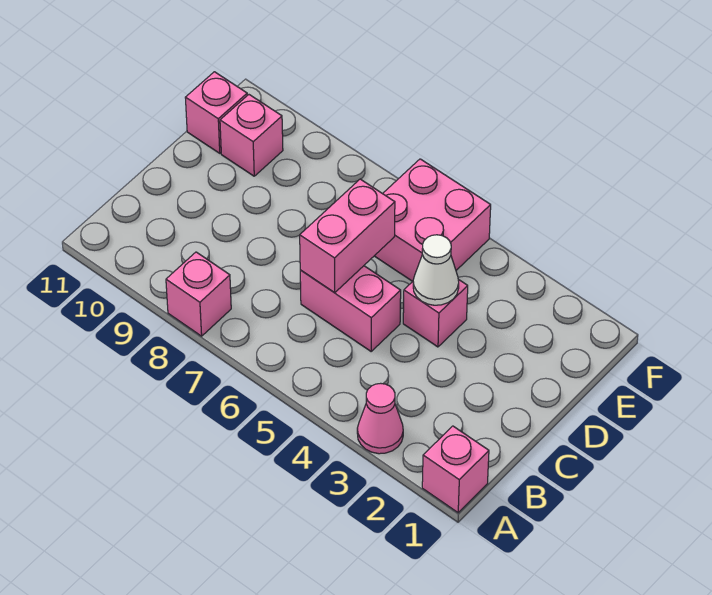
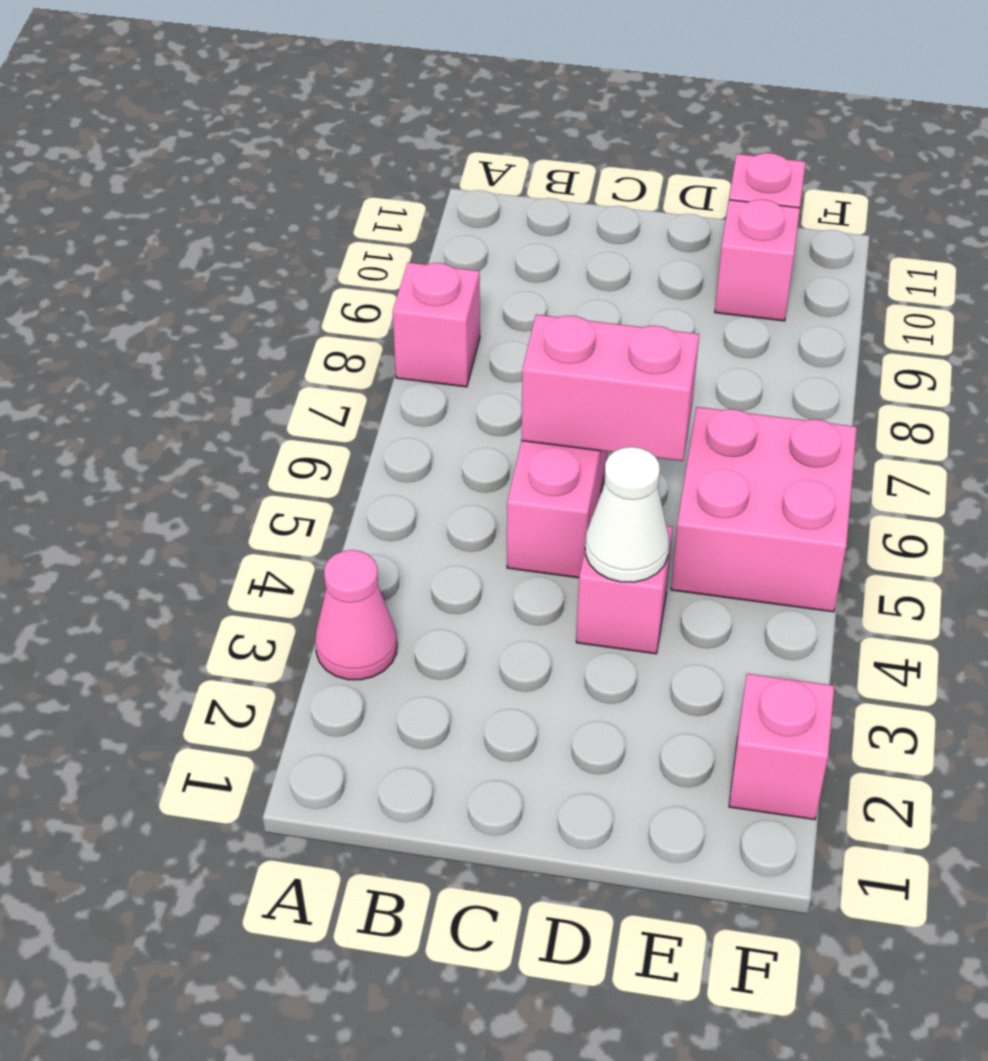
pink 1x1 brick [422,426,489,513] -> pink 1x1 brick moved to [729,674,834,820]

